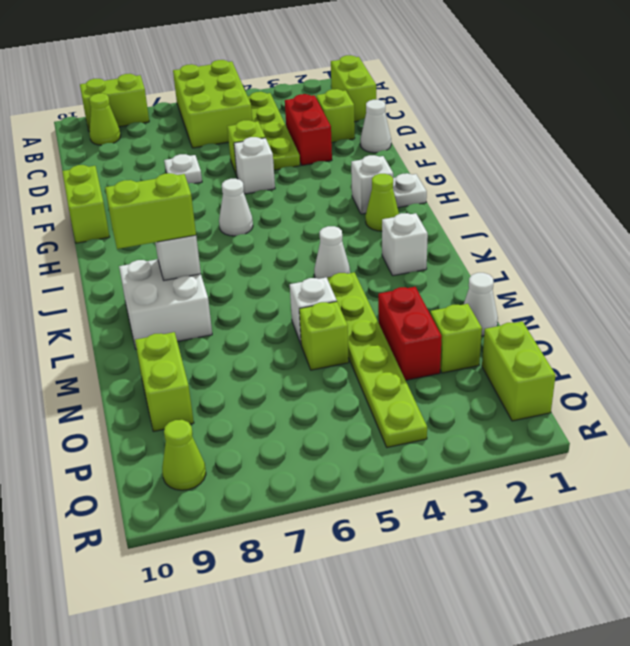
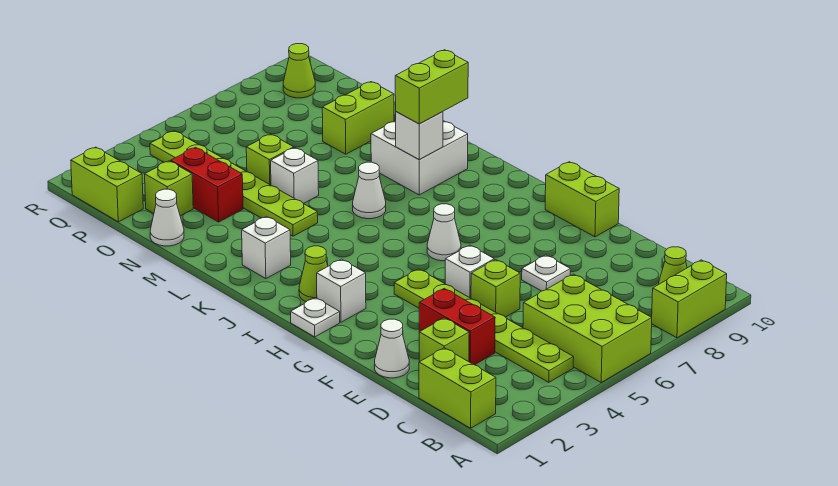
lime 1x4 plate [248,92,300,170] -> lime 1x6 plate [394,269,574,382]
white 1x1 cone [314,226,350,279] -> white 1x1 cone moved to [353,162,386,219]
lime 1x2 brick [135,332,194,431] -> lime 1x2 brick turned to [322,82,394,154]

